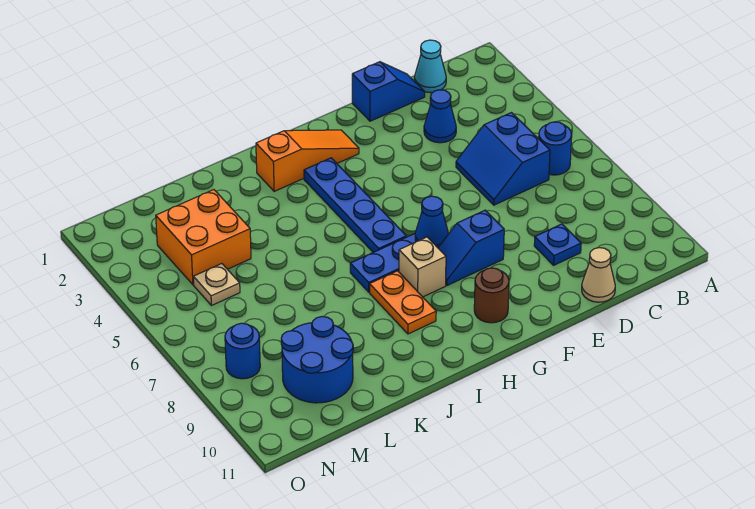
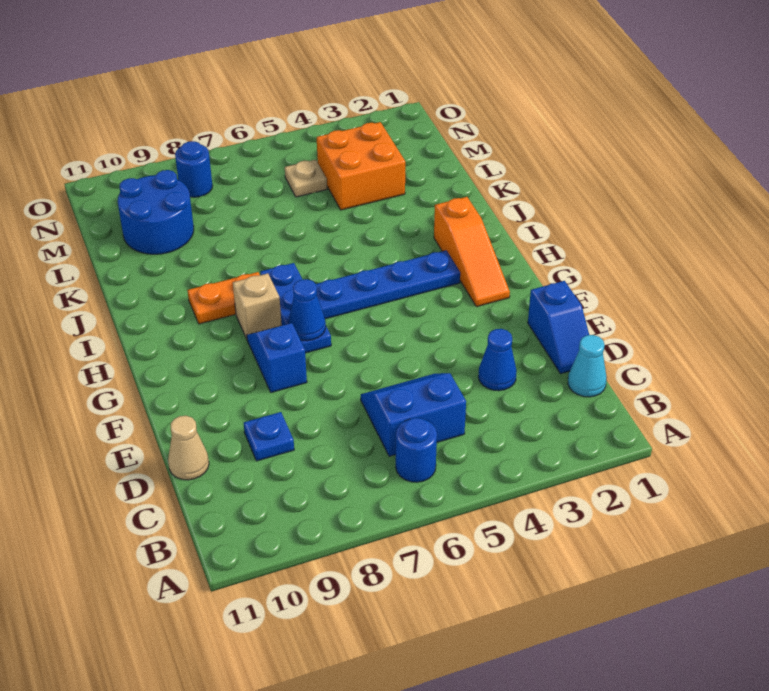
brown 1x1 round brick [474,268,509,323] -> none

